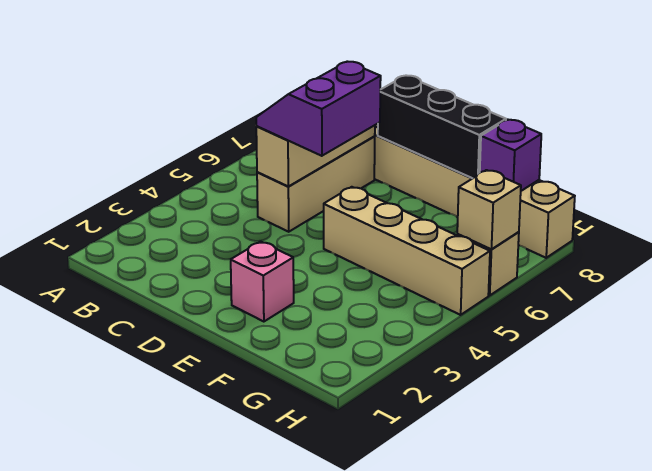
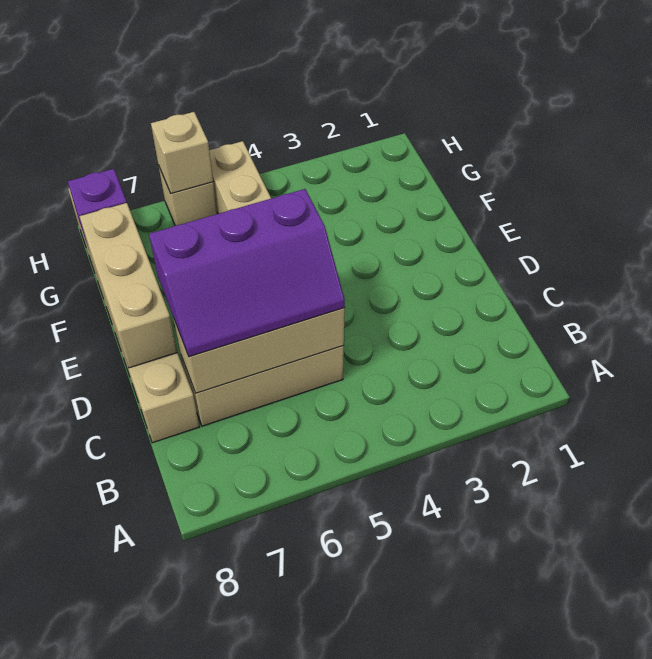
purple 2x2 slope [256,62,381,156] -> purple 2x3 slope [149,189,345,357]
black 1x3 brick [378,75,506,178] -> tan 1x3 brick [79,203,177,368]
pink 1x1 brick [231,241,294,322] -> none

